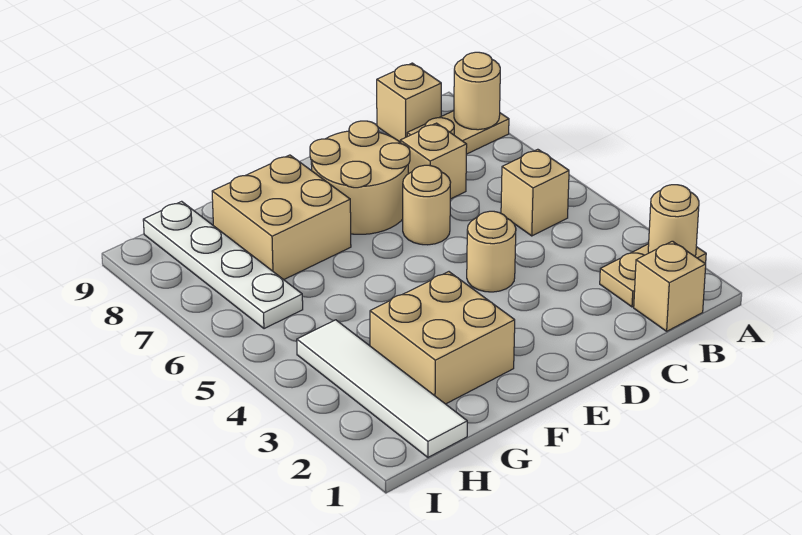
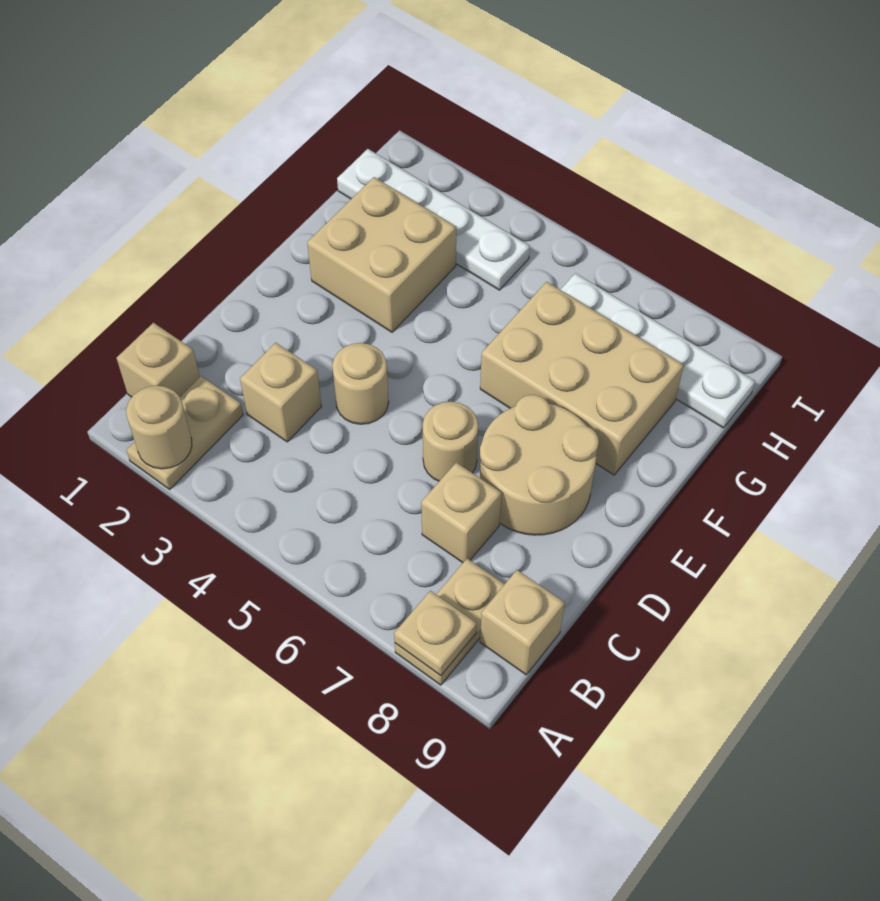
tan 1x1 round brick [454,52,500,130] -> tan 1x1 plate [394,591,477,676]
tan 1x1 brick [501,149,569,236] -> tan 1x1 brick moved to [240,343,322,442]
tan 2x2 brick [212,155,351,280] -> tan 2x3 brick [480,282,684,475]
white 1x4 tile [297,320,467,457] -> white 1x4 plate [337,149,530,290]

